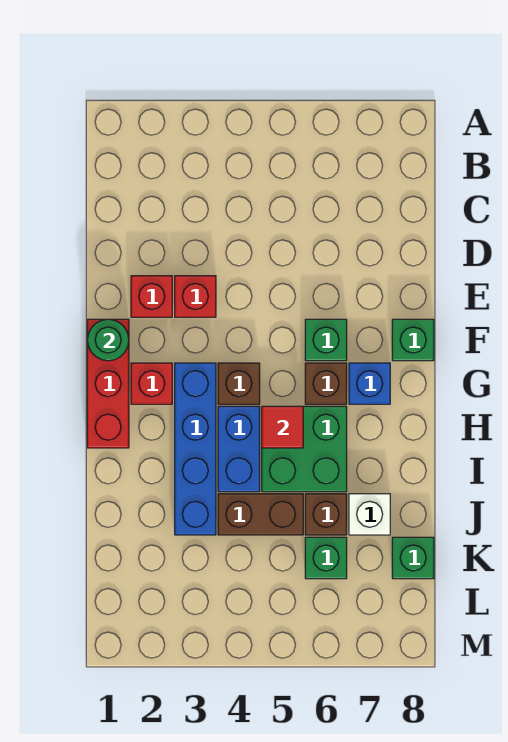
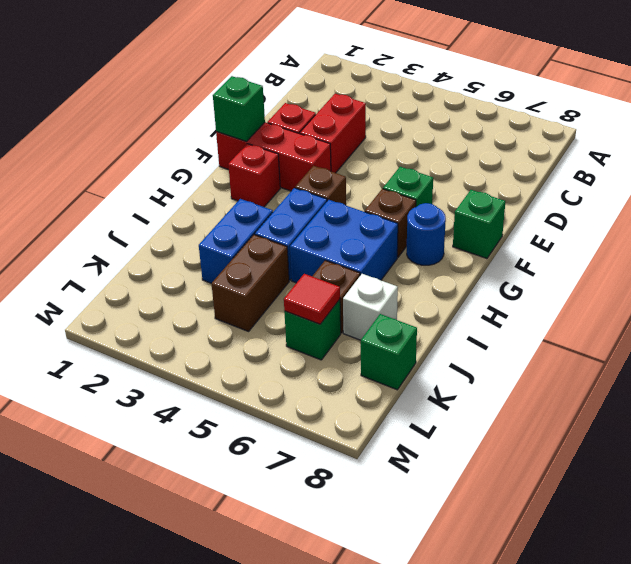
red 1x1 brick [175,276,216,317] -> red 1x2 brick [300,94,366,173]
red 1x3 brick [87,319,129,448] -> red 1x3 brick turned to [216,123,331,191]
green 1x1 round brick [87,319,129,361] -> green 1x1 brick [213,76,265,141]
blue 1x4 brick [175,363,216,535] -> blue 1x2 brick [199,199,273,283]
blue 1x1 brick [349,363,390,404] -> blue 1x1 round brick [407,203,446,265]
green 2x2 brick [262,406,347,492] -> blue 2x2 brick [290,200,398,283]
red 1x1 tile [262,406,303,448] -> red 1x1 tile moved to [284,274,340,324]
brown 1x2 brick [218,494,303,535] -> brown 1x2 brick turned to [211,235,289,331]

